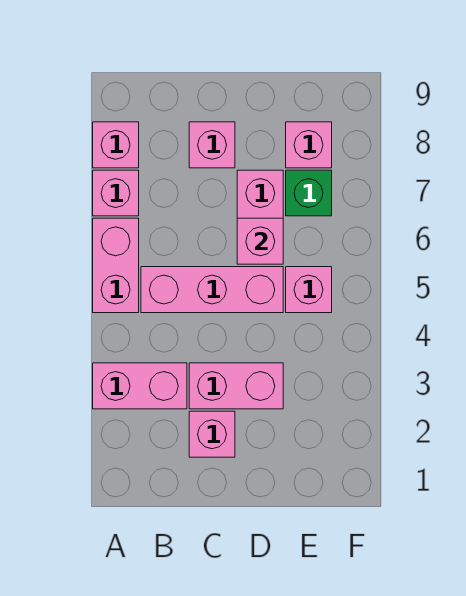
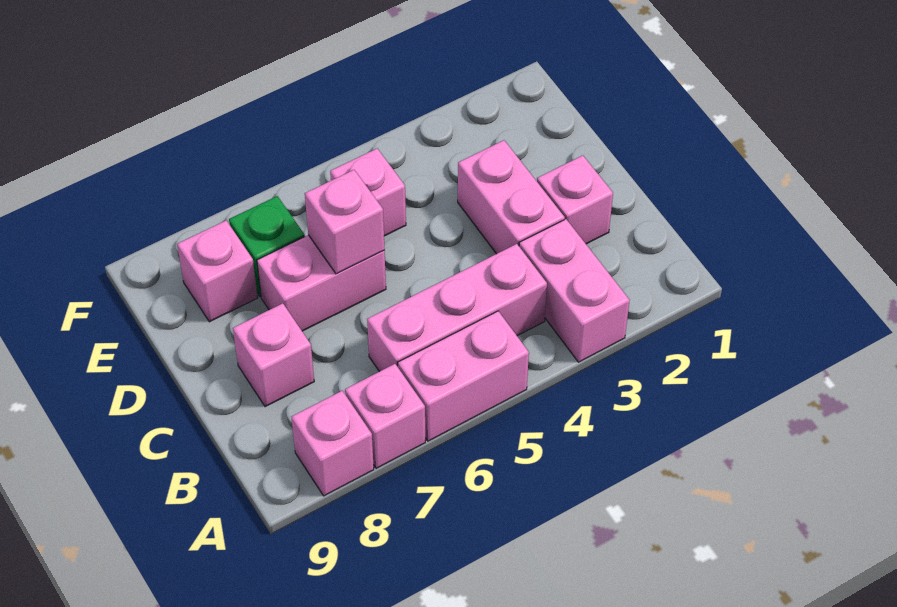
pink 1x3 brick [141,267,283,313] -> pink 1x3 brick turned to [367,244,547,372]

